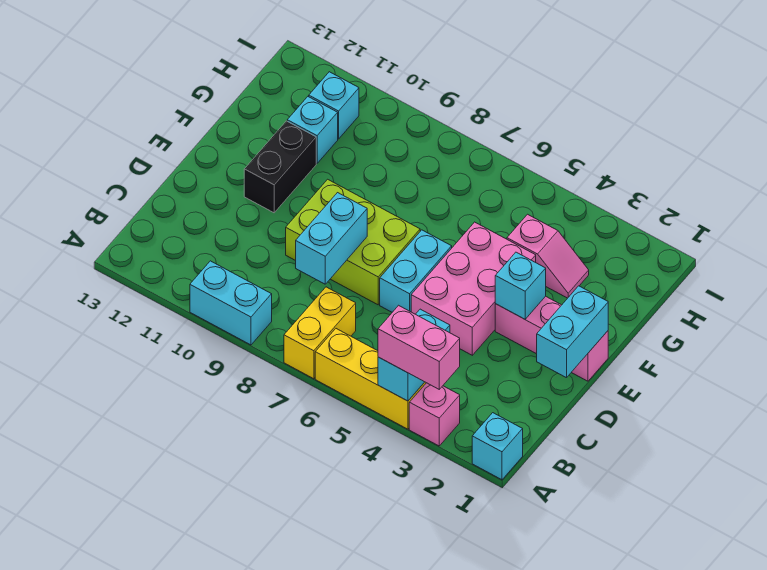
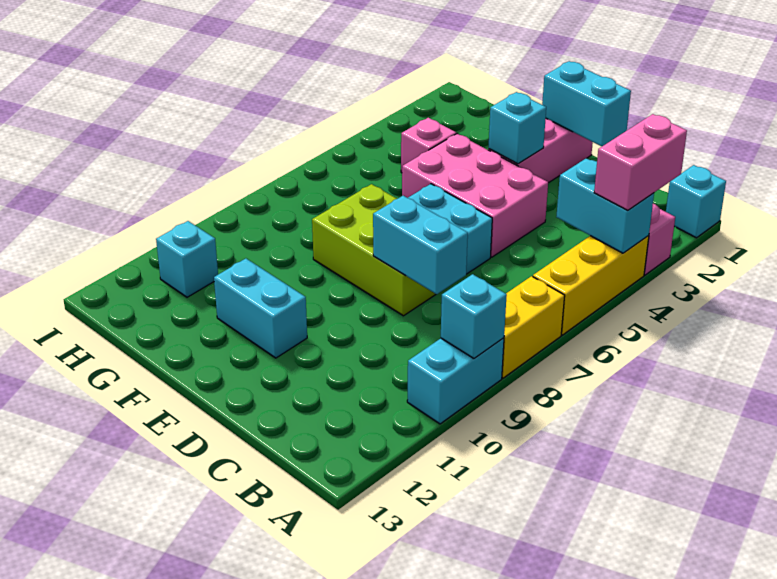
yellow 1x2 brick [284,287,356,379] -> yellow 1x2 brick turned to [502,276,565,378]
lime 2x3 brick [286,179,420,305] -> lime 2x3 brick turned to [312,184,436,316]
black 1x2 brick [244,121,316,213] -> cyan 1x2 brick [214,258,307,358]
cyan 1x1 brick [287,97,338,163] -> cyan 1x1 brick moved to [441,274,507,358]

